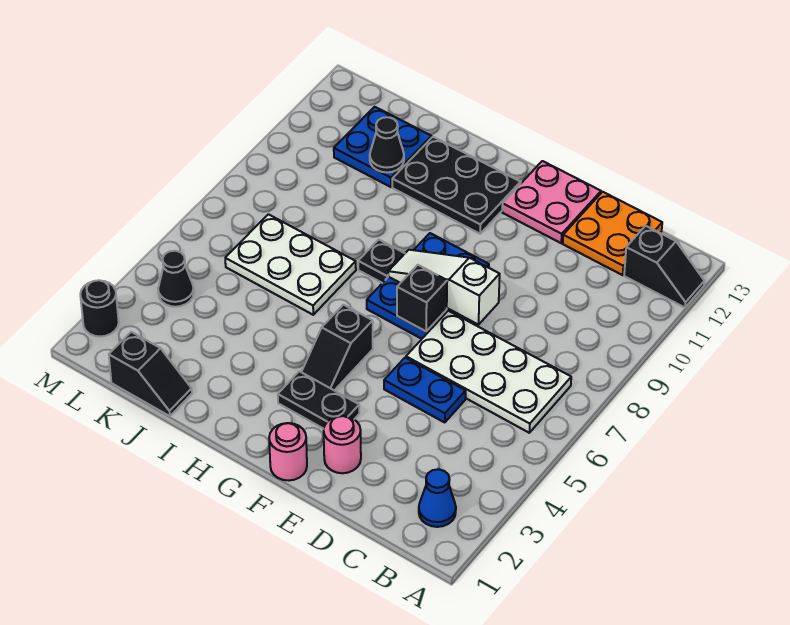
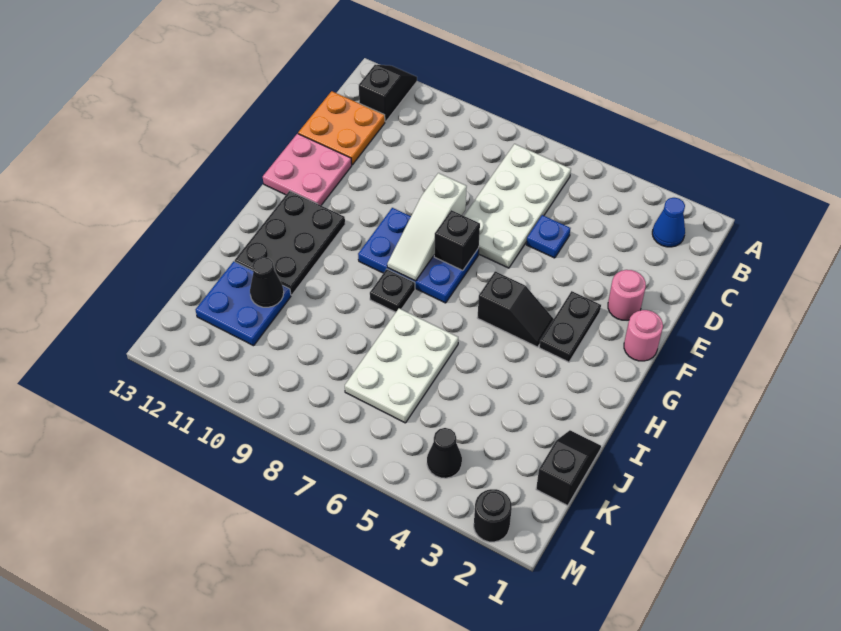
blue 1x2 plate [384,358,466,422] -> blue 1x1 plate [526,215,570,258]

